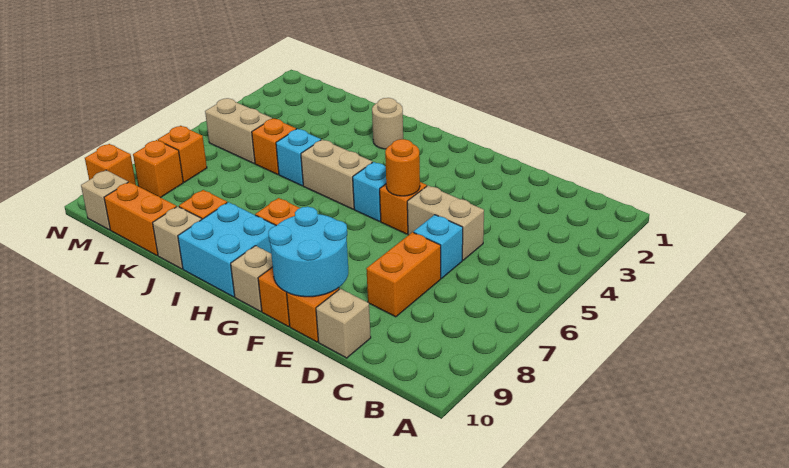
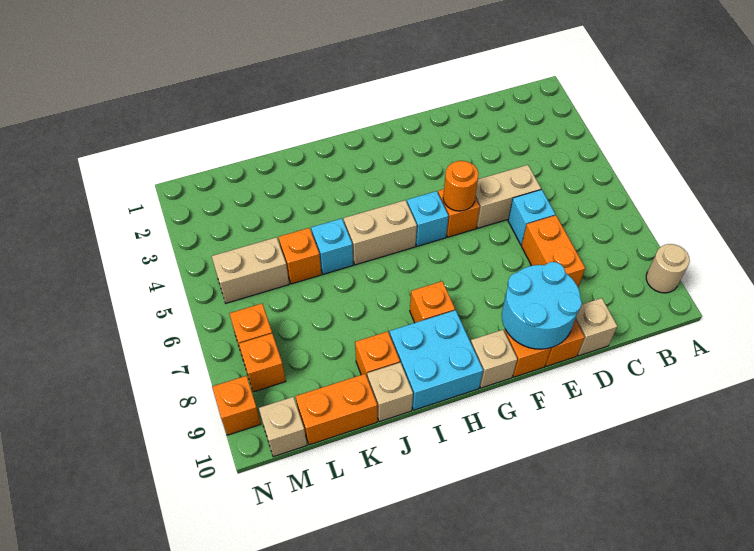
tan 1x1 round brick [372,98,403,149] -> tan 1x1 round brick moved to [646,244,690,293]

